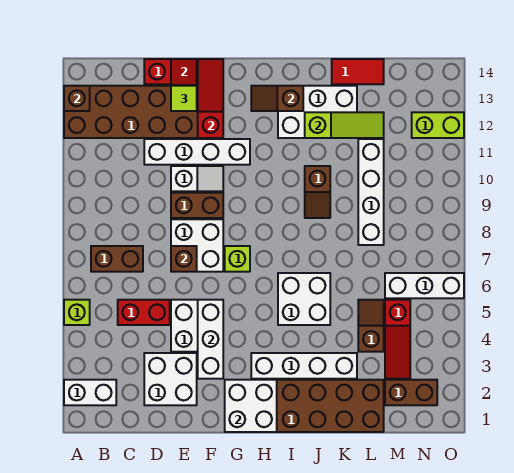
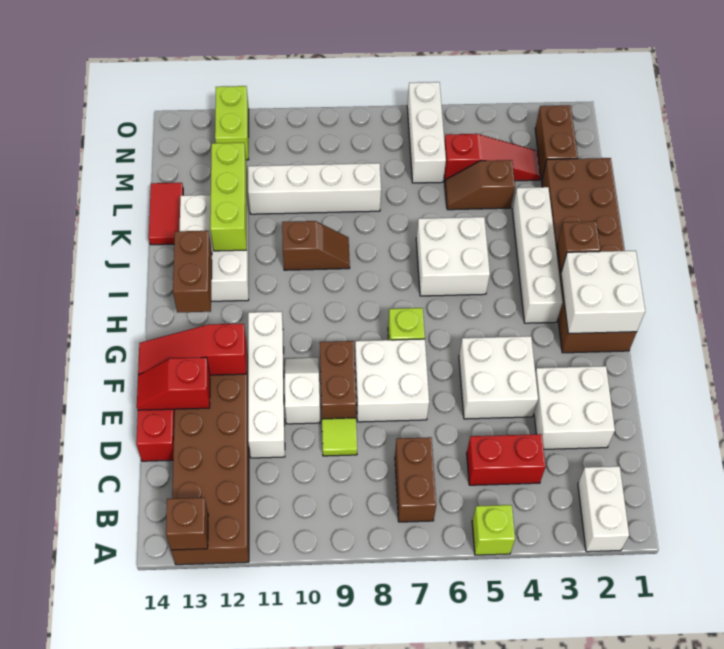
red 1x2 brick [118,300,170,325] -> red 1x2 brick turned to [467,434,546,485]
brown 1x1 brick [171,246,197,272] -> brown 1x1 brick moved to [557,221,600,272]
lime 1x1 tile [171,86,197,111] -> lime 1x1 tile moved to [322,418,357,456]
white 1x3 brick [198,300,223,379] -> none
brown 1x2 slope [251,86,303,111] -> brown 1x2 brick [173,231,212,312]
lime 1x3 slope [305,112,384,138] -> lime 1x3 brick [210,143,247,251]

